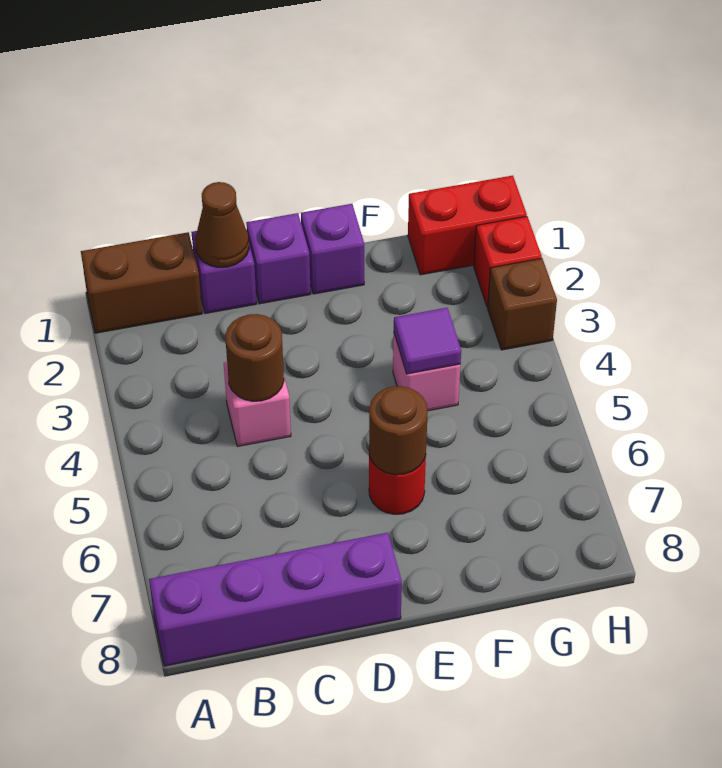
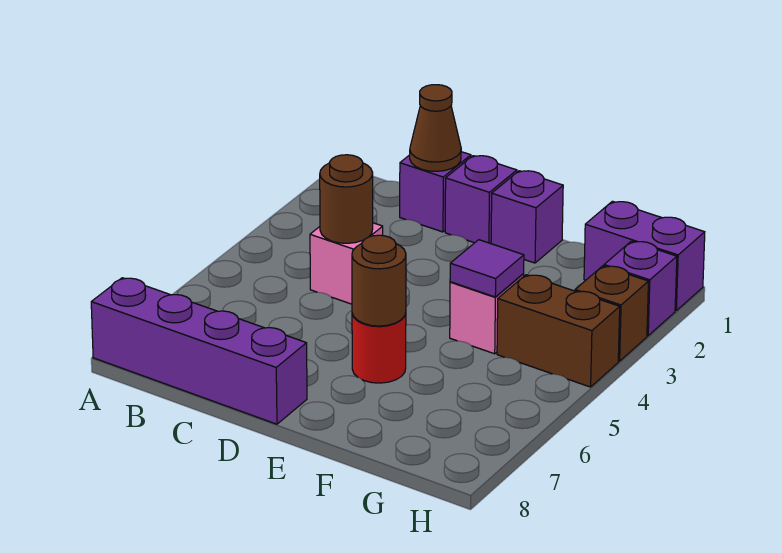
brown 1x2 brick [81,232,202,333] -> brown 1x2 brick moved to [497,275,620,387]
red 1x2 brick [408,176,527,275] -> purple 1x2 brick [584,201,705,311]
red 1x1 brick [474,217,542,307] -> purple 1x1 brick [604,241,677,336]

